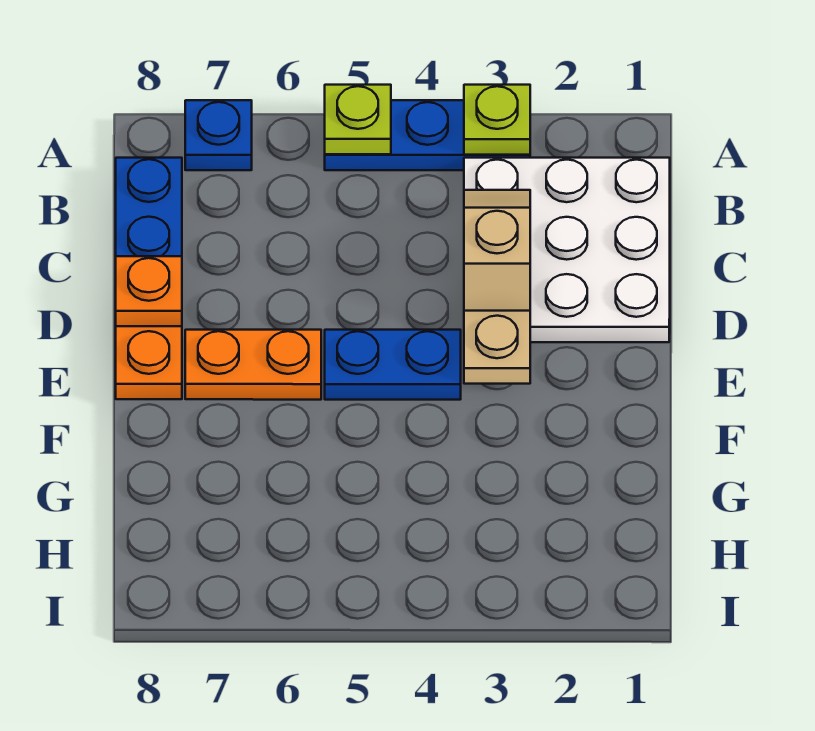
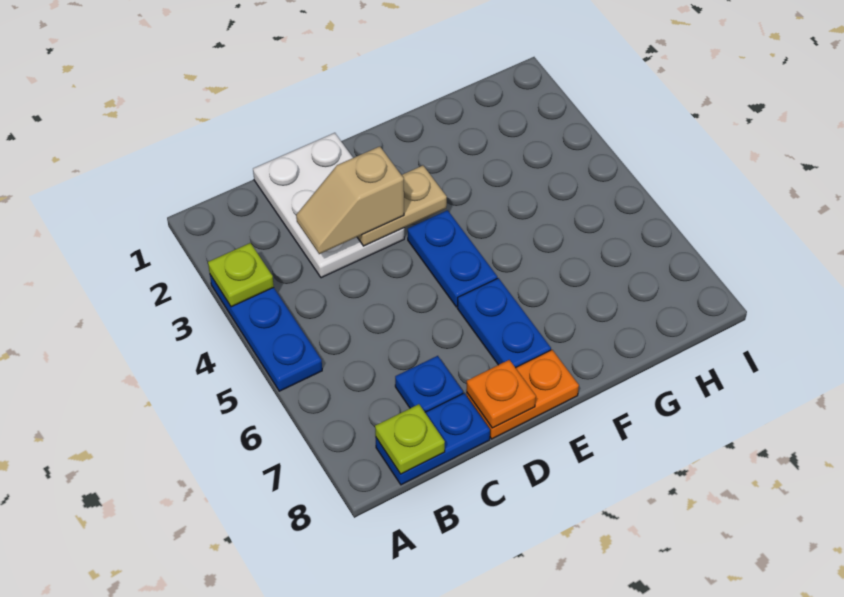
lime 1x1 plate [325,85,391,154] -> lime 1x1 plate moved to [375,404,445,474]
blue 1x1 plate [185,100,252,170] -> blue 1x1 plate moved to [395,356,463,412]
white 3x3 plate [464,158,670,342] -> white 2x3 plate [253,133,404,278]
orange 1x2 plate [185,330,321,400] -> blue 1x2 plate [457,278,551,368]

